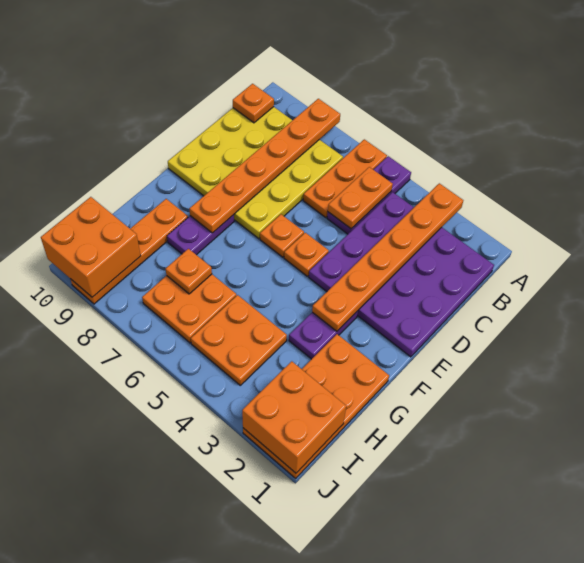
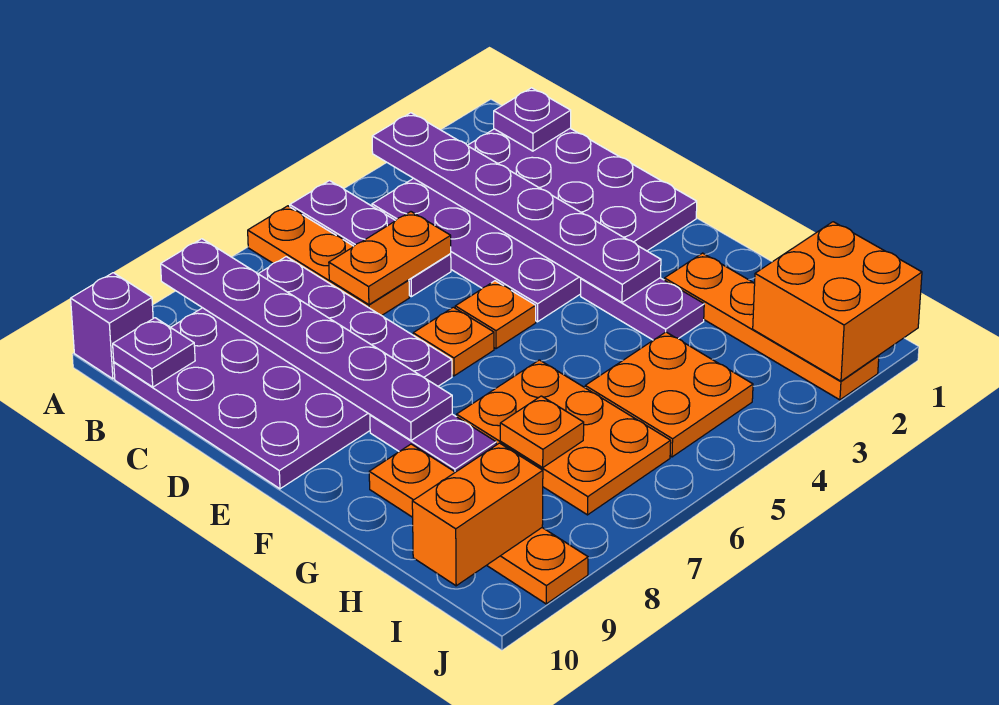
orange 1x6 plate [312,183,463,331] -> purple 1x6 plate [372,113,661,302]
orange 1x6 plate [189,99,340,233] -> purple 1x6 plate [161,239,452,440]
none -> purple 1x1 brick [71,273,153,379]
none -> purple 1x1 plate [494,88,571,151]
orange 1x2 plate [328,167,393,229] -> orange 1x2 plate turned to [329,212,451,305]
yellow 4x4 plate [168,107,343,239] -> purple 4x4 plate [114,257,452,489]
orange 1x1 plate [233,84,274,123] -> purple 1x1 plate [113,318,195,387]
orange 2x4 plate [243,334,389,478] -> orange 1x4 plate [664,253,879,400]
orange 2x2 plate [142,274,236,343] -> orange 2x3 plate [456,360,671,515]
orange 2x2 brick [41,197,141,297] -> orange 1x2 brick [412,443,543,586]

